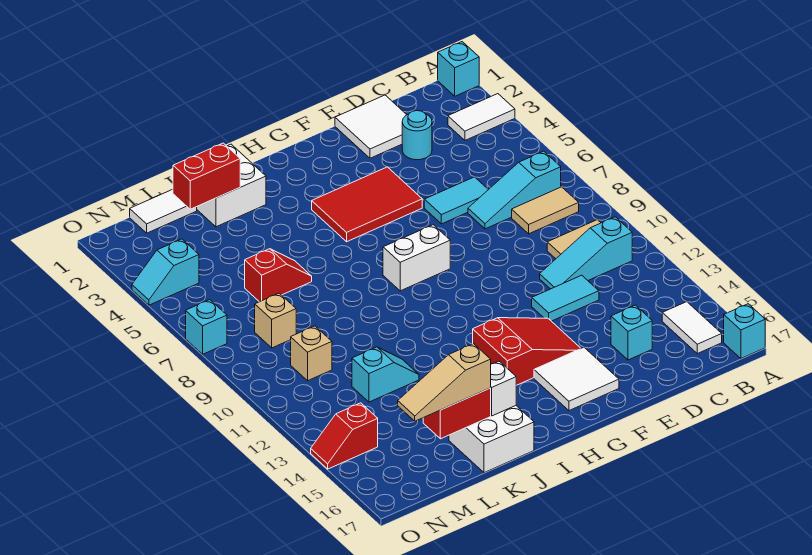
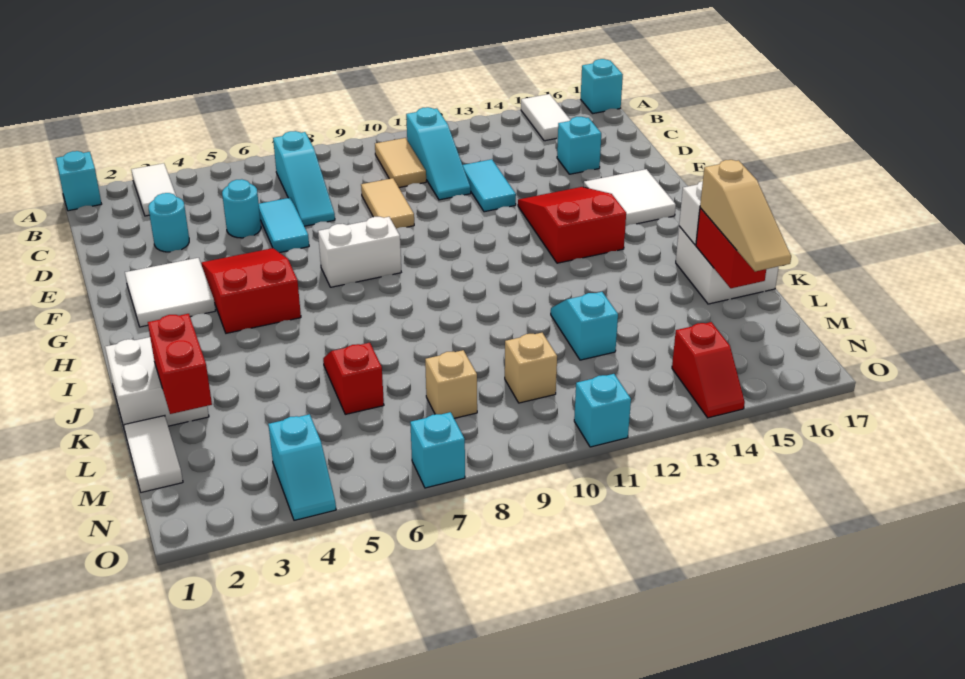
tan 1x2 tile [512,187,579,234] -> tan 1x2 tile moved to [361,178,414,229]
white 1x2 tile [662,302,722,354] -> white 1x2 tile turned to [521,94,570,141]
white 2x2 tile [335,95,407,158] -> white 2x2 tile moved to [125,258,216,327]
none -> cyan 1x1 round brick [222,179,261,238]
red 2x3 tile [312,167,422,242] -> red 2x3 slope [201,248,301,333]
white 1x2 brick [383,225,450,291] -> white 1x2 brick turned to [318,217,401,287]
none -> cyan 1x1 brick [574,374,631,447]

